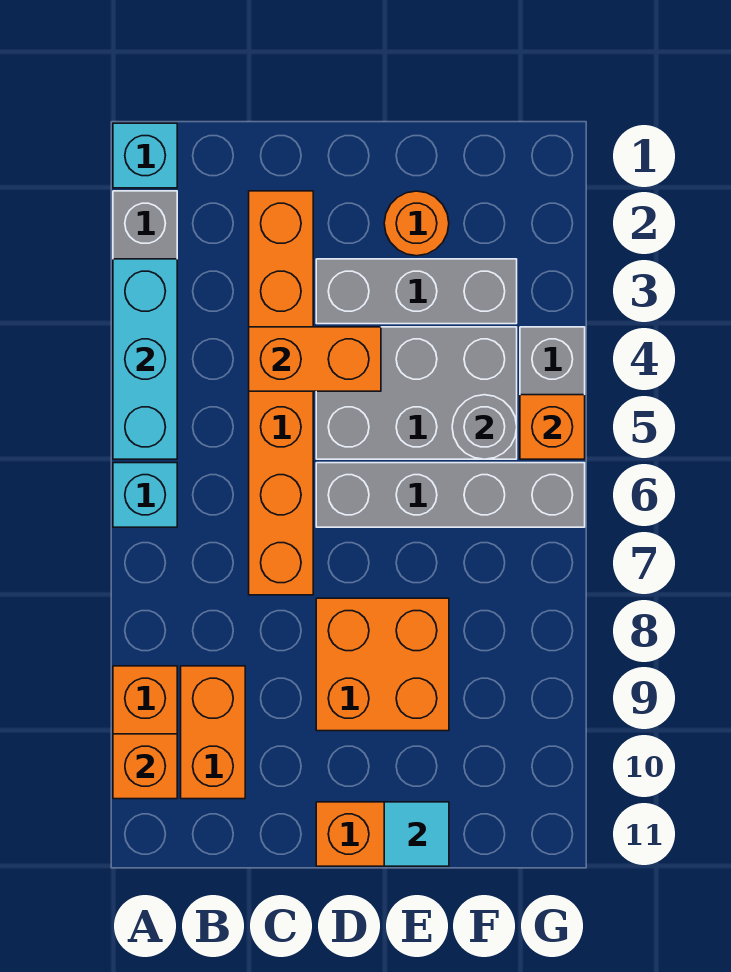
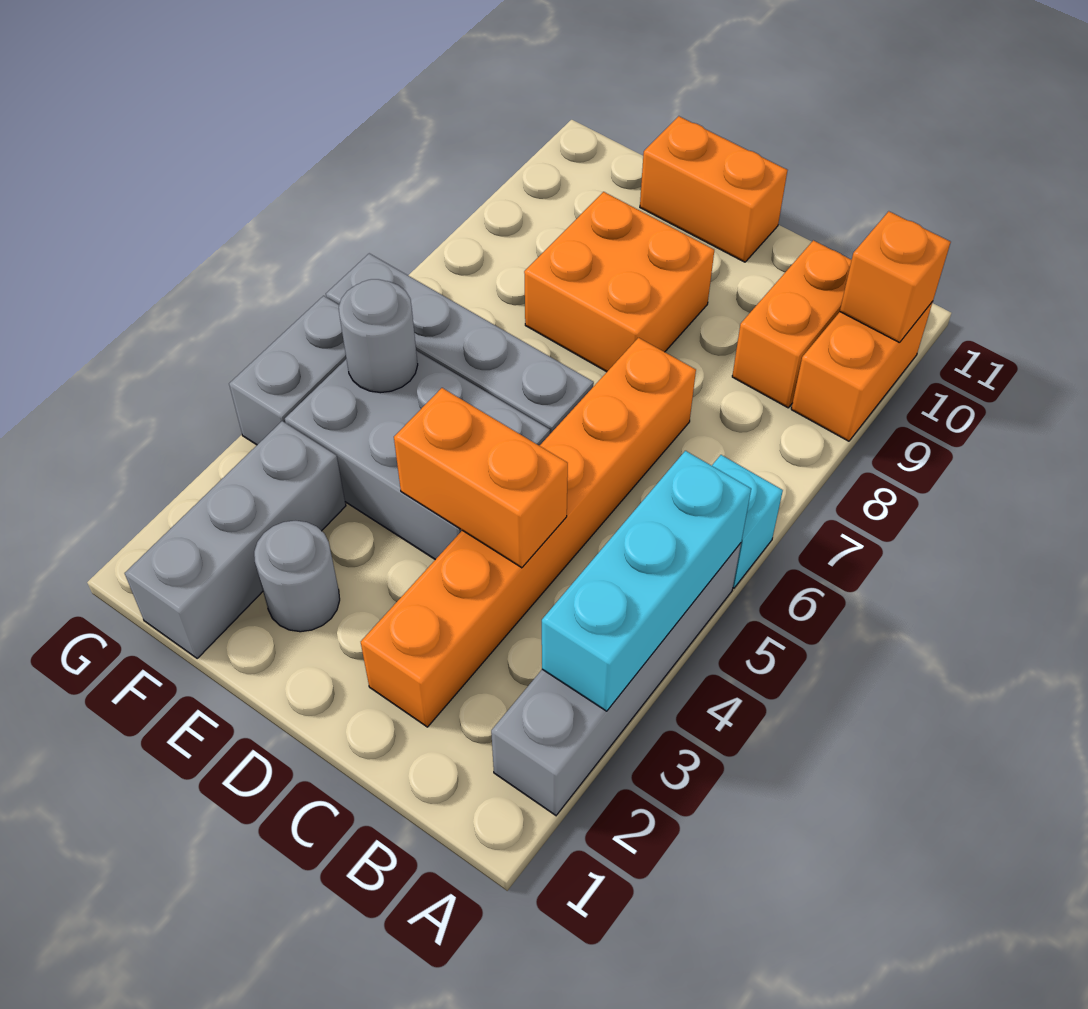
cyan 1x1 brick [113,123,177,188] -> none
grey 1x3 brick [316,259,517,324] -> grey 1x3 brick turned to [125,421,346,659]
orange 1x1 round brick [384,191,449,256] -> grey 1x1 round brick [254,521,340,632]
cyan 1x1 tile [384,802,449,866] -> none
orange 1x1 brick [520,395,585,459] -> none

